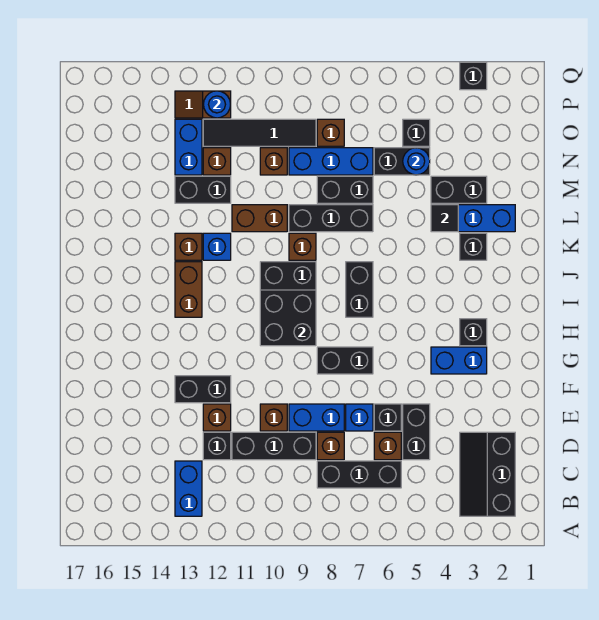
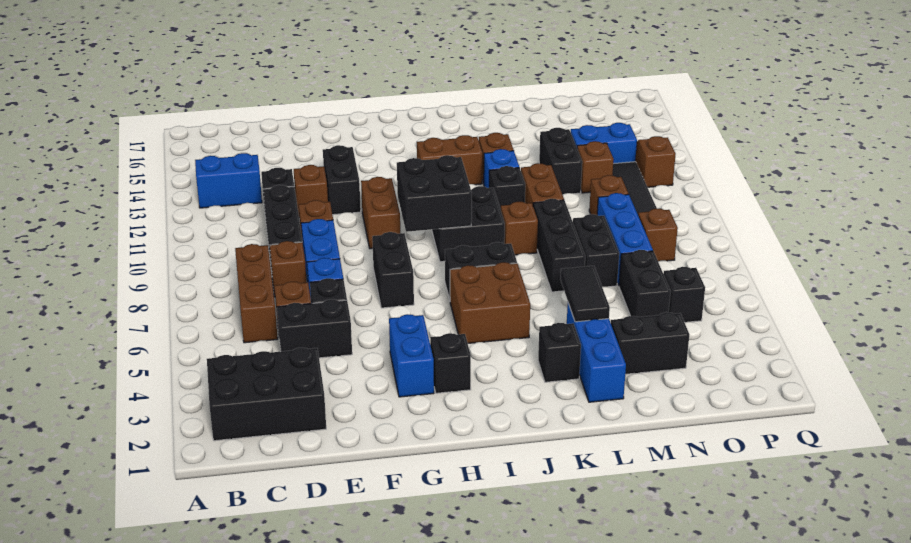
black 2x3 slope [460,432,515,516] -> black 2x3 brick [207,348,326,441]
black 1x3 brick [317,461,401,488] -> brown 1x3 brick [235,244,278,343]
none -> brown 1x2 brick [361,177,400,249]
none -> brown 2x2 brick [450,262,530,343]
black 1x1 tile [431,205,458,232] -> black 1x2 tile [560,266,610,322]
black 1x2 brick [431,176,487,203] -> black 1x2 brick turned to [611,312,690,374]
blue 1x1 round brick [403,148,430,175] -> none
blue 1x1 round brick [203,91,231,118] -> none
black 1x1 brick [460,62,487,90] -> black 1x1 brick moved to [489,166,525,209]

